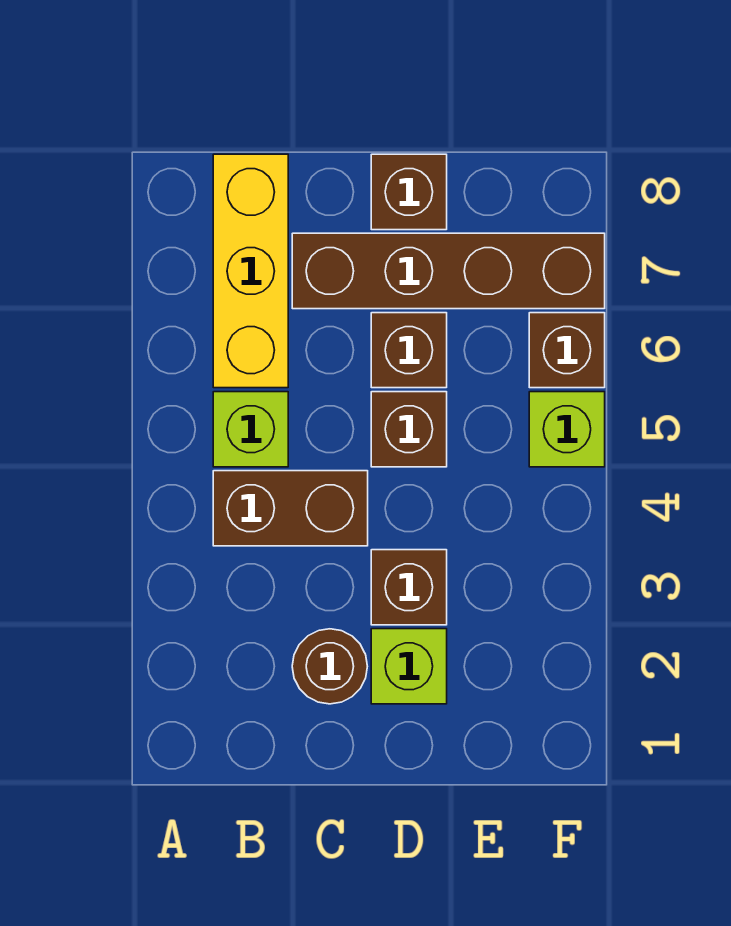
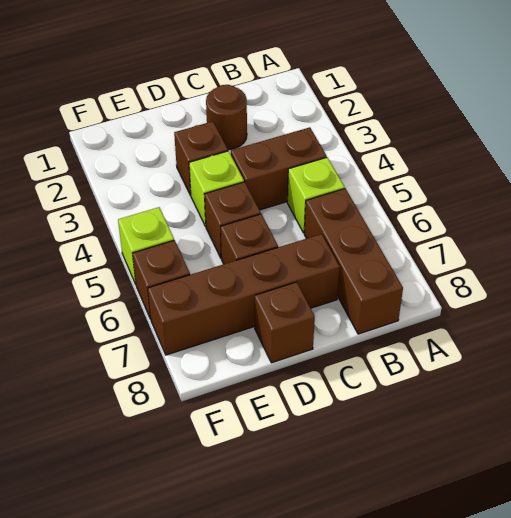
yellow 1x3 brick [213,154,288,388] -> brown 1x3 brick [304,188,403,334]
lime 1x1 brick [371,629,447,704] -> lime 1x1 brick moved to [189,151,244,226]

